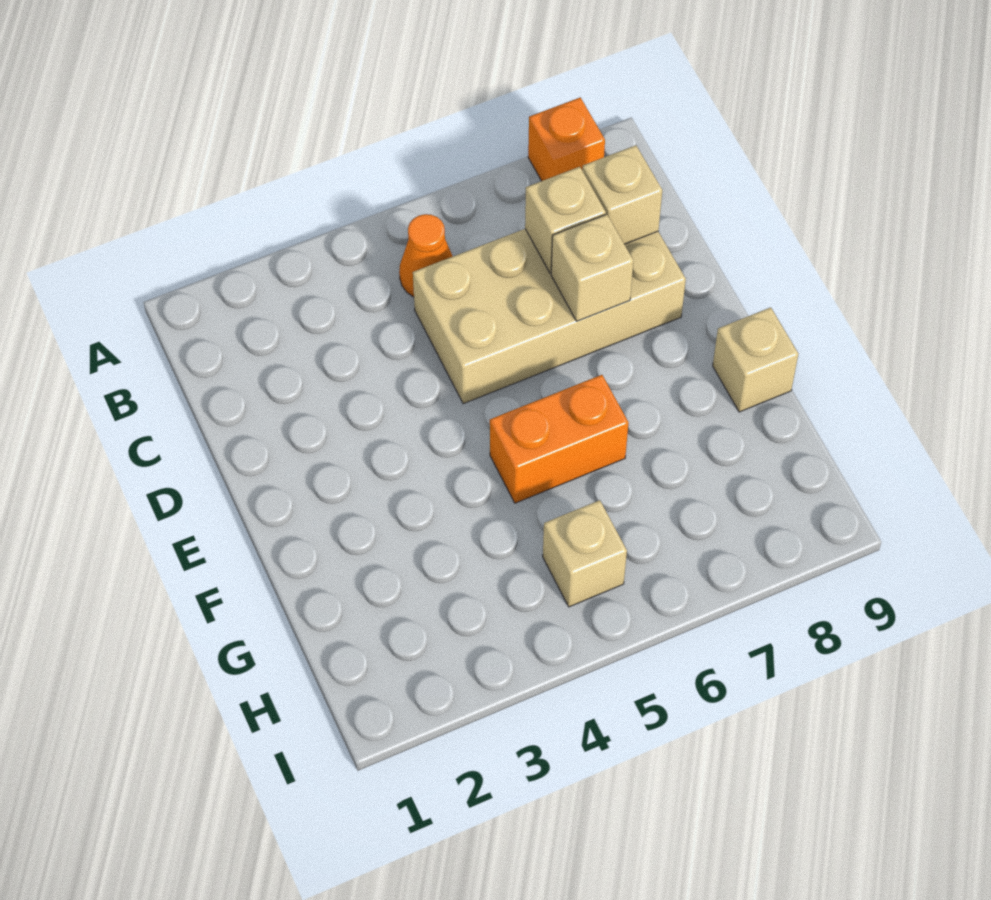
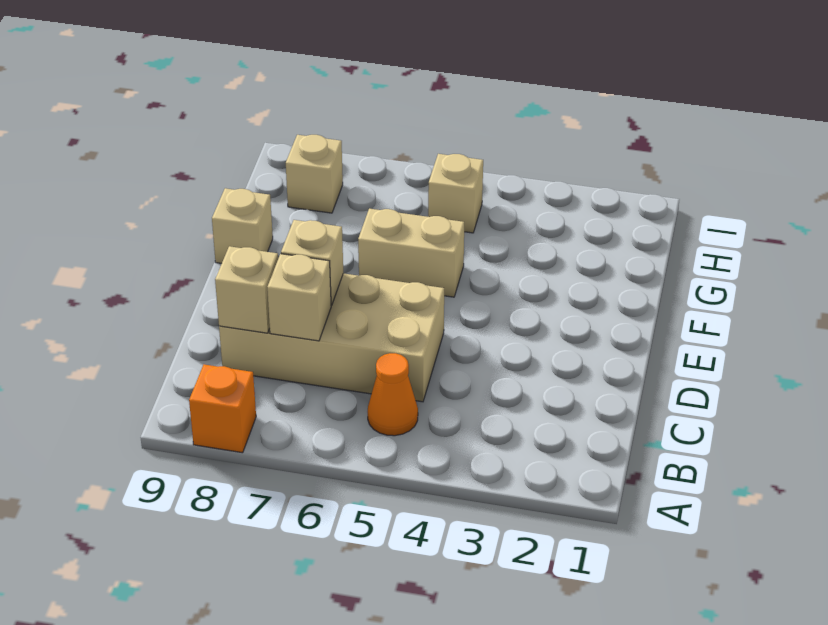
orange 1x2 brick [490,375,628,503] -> tan 1x2 brick [358,209,464,297]
none -> tan 1x1 brick [286,135,343,213]

